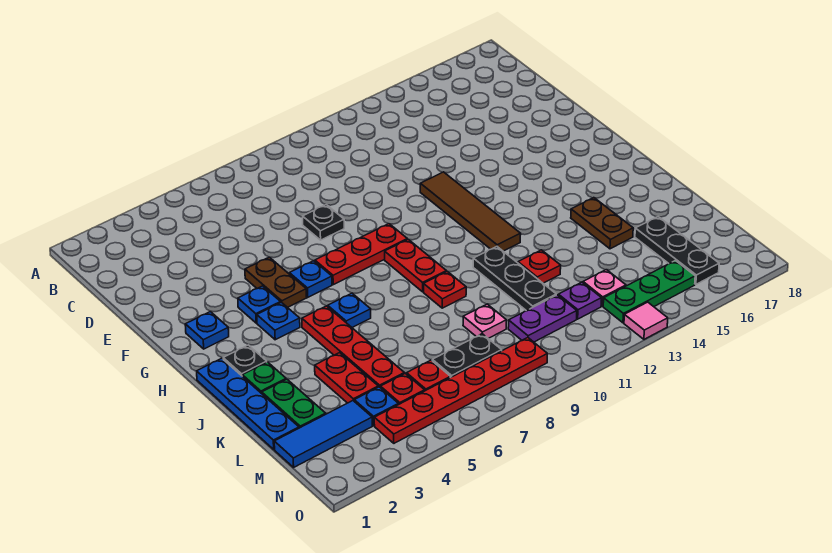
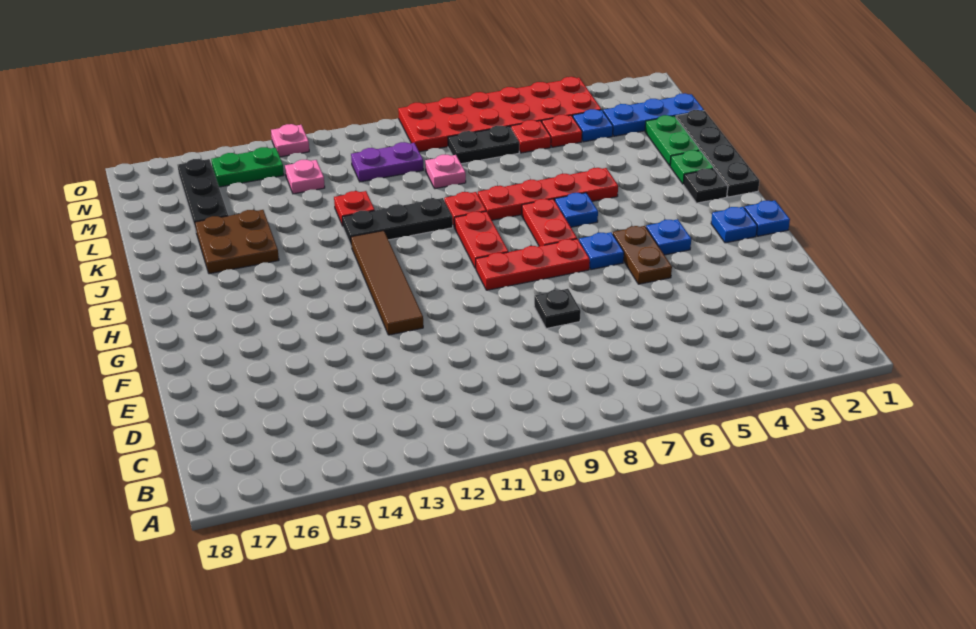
blue 1x1 plate [257,302,300,340] -> blue 1x1 plate moved to [745,201,790,236]
blue 1x4 plate [197,358,299,449] -> black 1x4 plate [676,110,760,197]
red 1x4 plate [302,306,404,388] -> red 1x4 plate turned to [478,168,618,220]
black 1x3 plate [473,247,556,311] -> black 1x3 plate turned to [342,198,453,247]
brown 1x2 plate [571,198,633,249] -> brown 2x2 plate [195,210,279,274]
red 1x2 plate [315,353,378,403] -> red 1x2 plate moved to [522,199,577,246]
blue 1x3 tile [274,401,372,467] -> blue 1x3 plate [603,93,704,136]
purple 1x1 plate [558,282,601,319] -> none
red 1x6 plate [374,338,547,443] -> red 2x6 plate [398,77,601,152]
green 1x3 plate [603,261,695,323] -> green 1x2 plate [211,147,284,187]
pink 1x1 tile [624,302,668,339] -> pink 1x1 plate [271,124,309,157]

